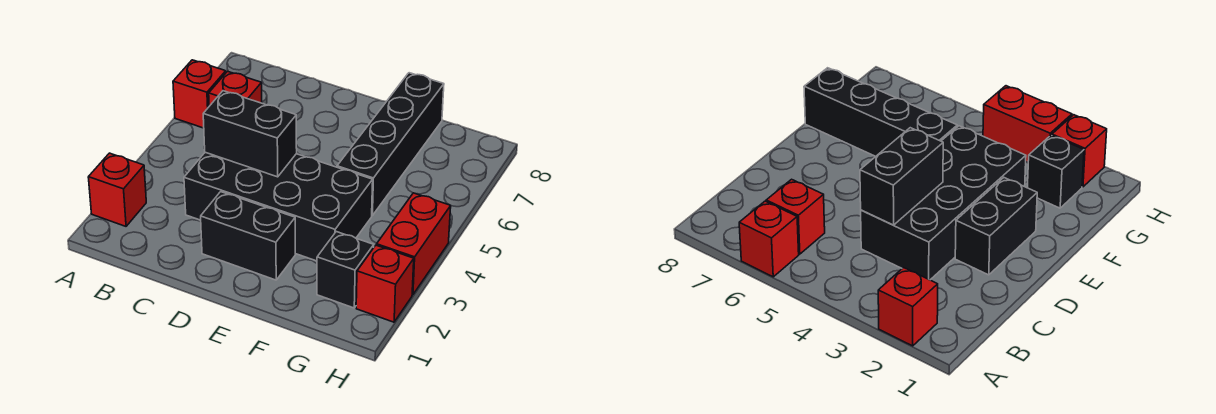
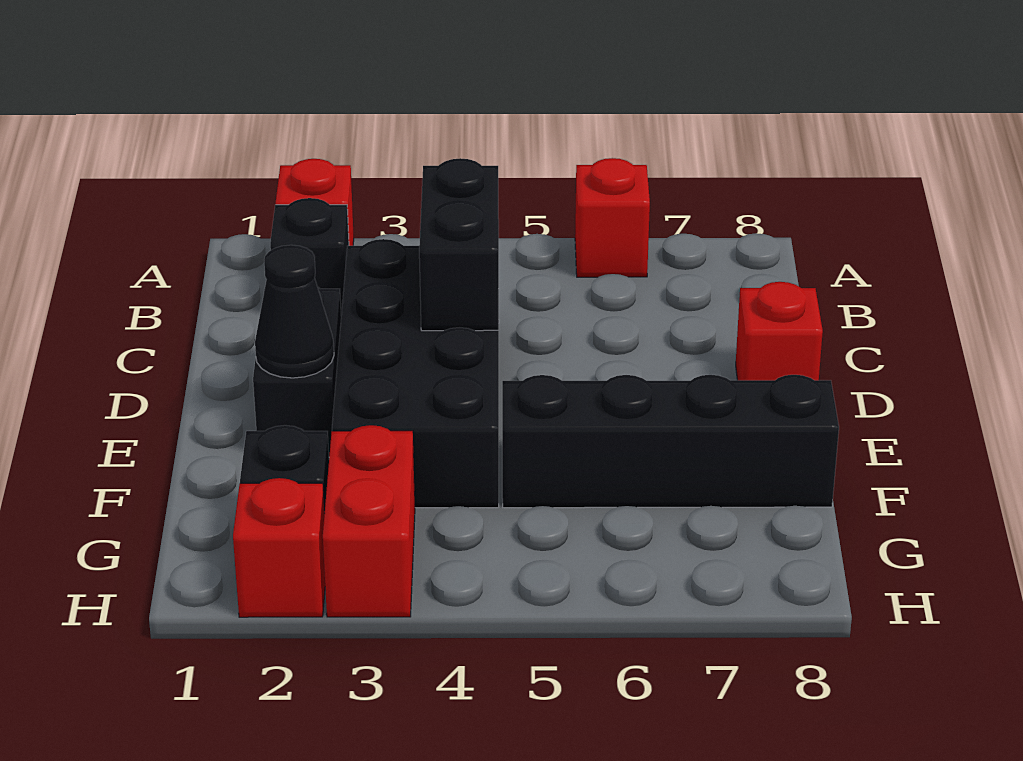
none -> black 1x1 brick [270,198,349,315]
red 1x1 brick [209,71,262,106] -> red 1x1 brick moved to [736,282,823,380]
none -> black 1x1 cone [255,245,334,378]
red 1x2 brick [377,193,451,295] -> red 1x2 brick turned to [323,425,415,617]

